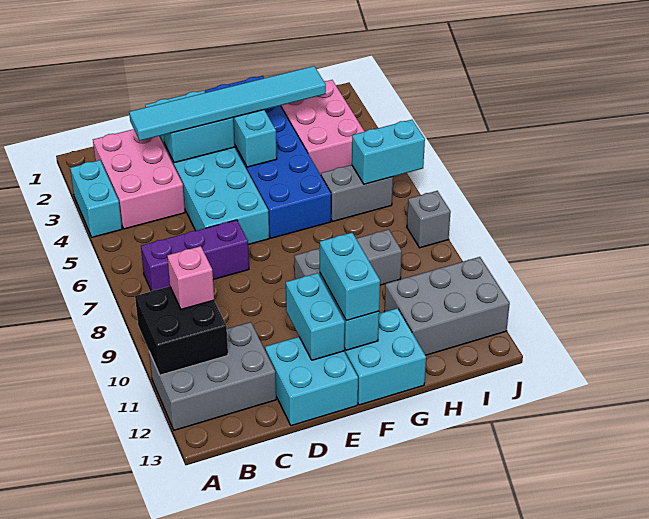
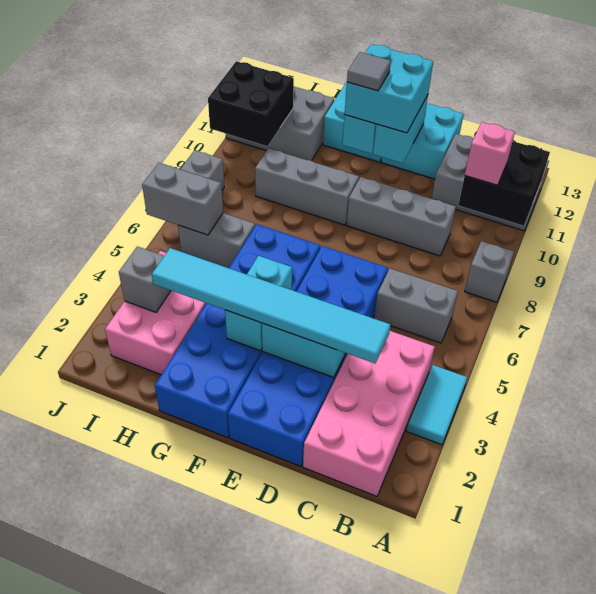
cyan 1x2 brick [70,160,122,237] -> cyan 1x2 tile [407,365,467,445]
none -> grey 1x1 brick [465,241,514,302]
pink 2x3 brick [93,129,185,229] -> pink 2x4 brick [303,331,435,496]
none -> grey 1x2 brick [374,269,458,343]
purple 1x3 brick [141,220,249,291] -> none
none -> grey 1x3 brick [347,177,456,256]
cyan 2x6 brick [145,90,269,245] -> blue 2x6 brick [228,246,388,466]
cyan 1x2 brick [320,233,380,321] -> cyan 2x2 brick [345,44,433,133]
none -> grey 1x1 tile [347,52,391,91]
none -> grey 1x1 brick [119,246,171,312]
cyan 1x2 brick [352,120,425,184] -> grey 1x2 brick [142,163,223,235]
none -> black 2x2 brick [208,61,294,146]

